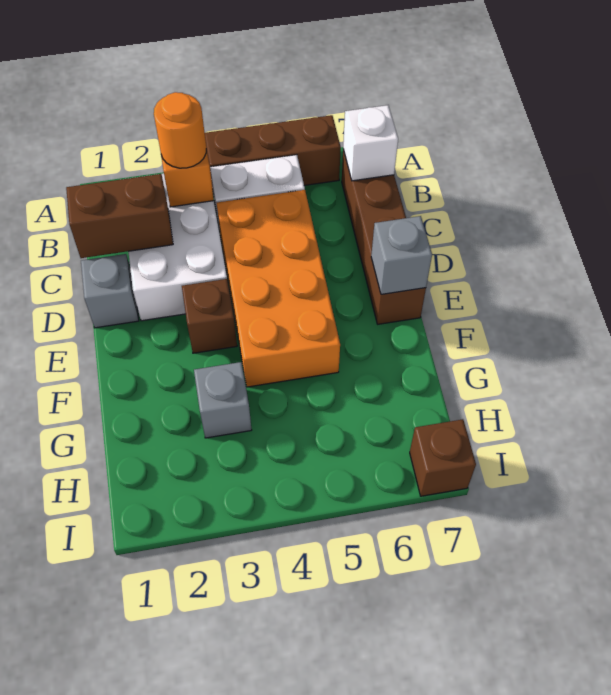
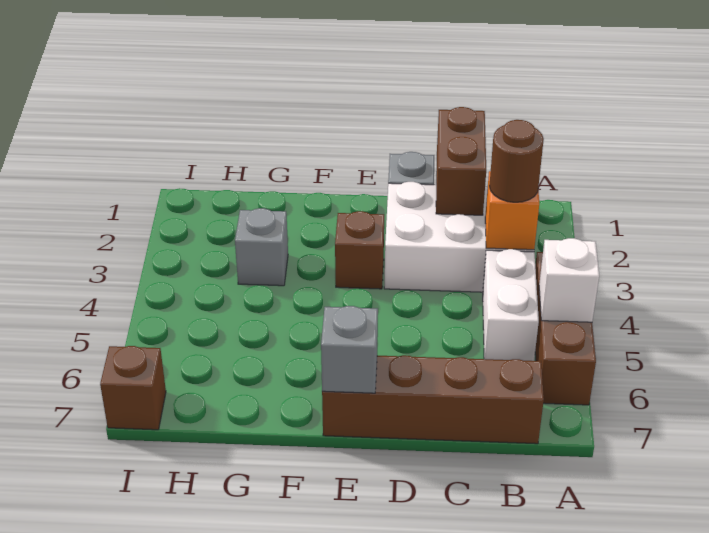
orange 1x1 round brick [154,92,206,168] -> brown 1x1 round brick [489,120,544,202]
white 1x1 brick [343,105,398,181] -> white 1x1 brick moved to [539,238,599,322]
orange 2x4 brick [216,190,340,387] -> none

